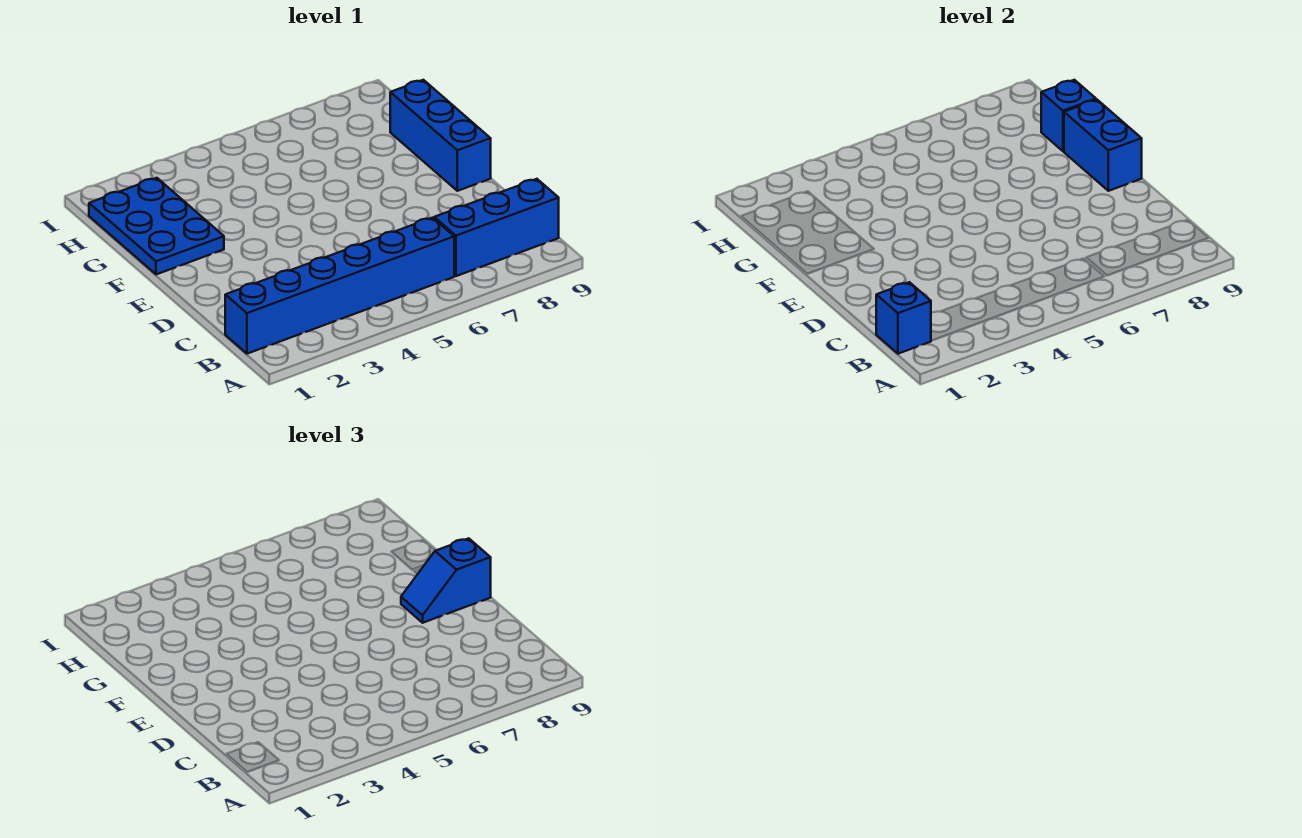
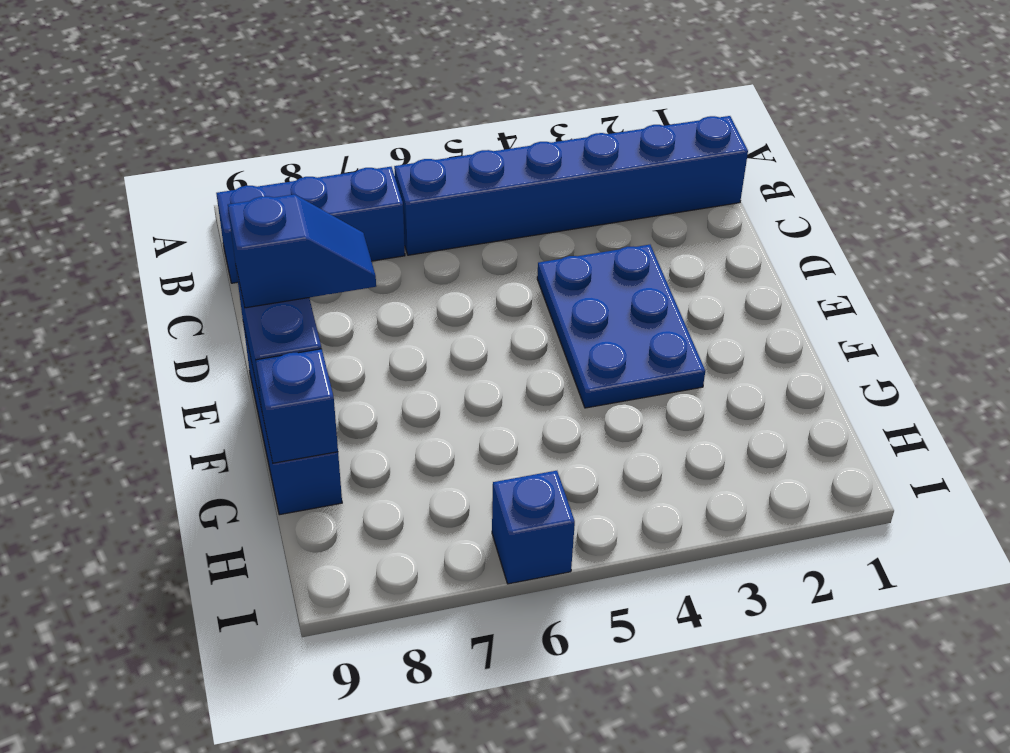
blue 1x1 brick [876,282,931,354] -> blue 1x1 brick moved to [492,471,575,584]
blue 2x3 plate [89,178,224,275] -> blue 2x3 plate moved to [537,245,705,408]

